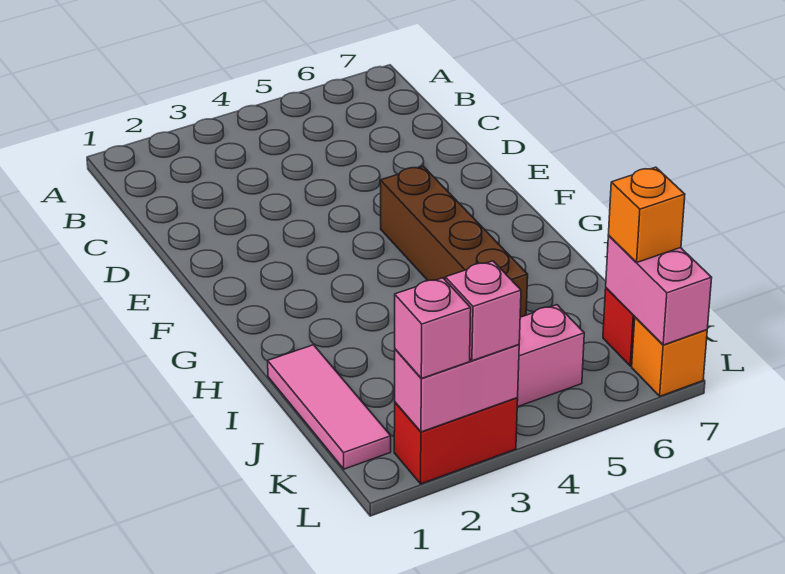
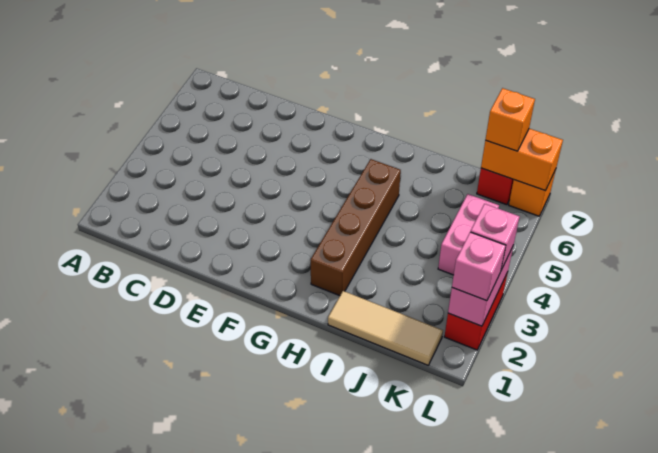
brown 1x4 brick [380,166,528,317] -> brown 1x4 brick turned to [311,159,401,296]
pink 1x3 tile [268,345,391,469] -> tan 1x3 tile [328,291,443,365]
pink 1x2 brick [606,236,712,345] -> orange 1x2 brick [481,129,563,191]

